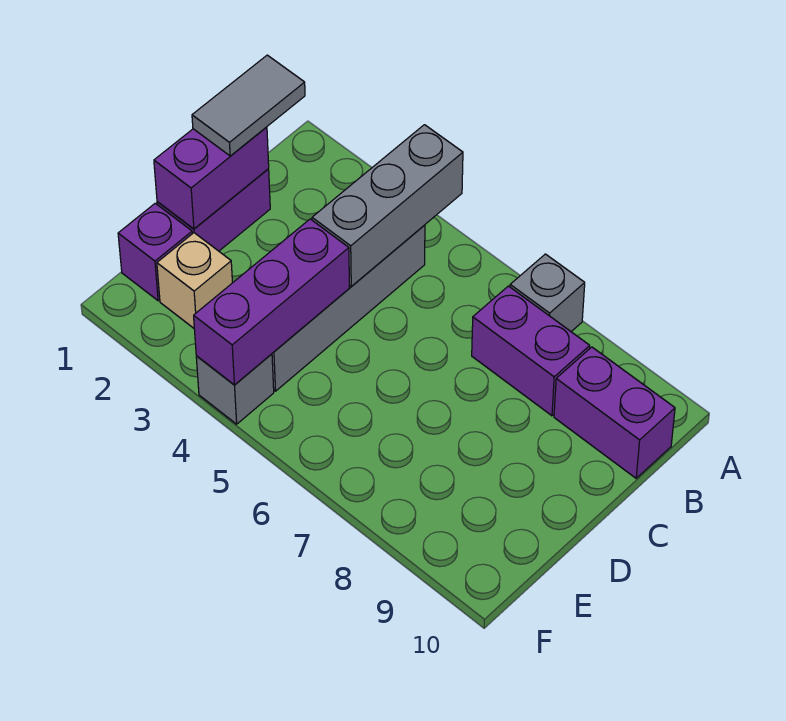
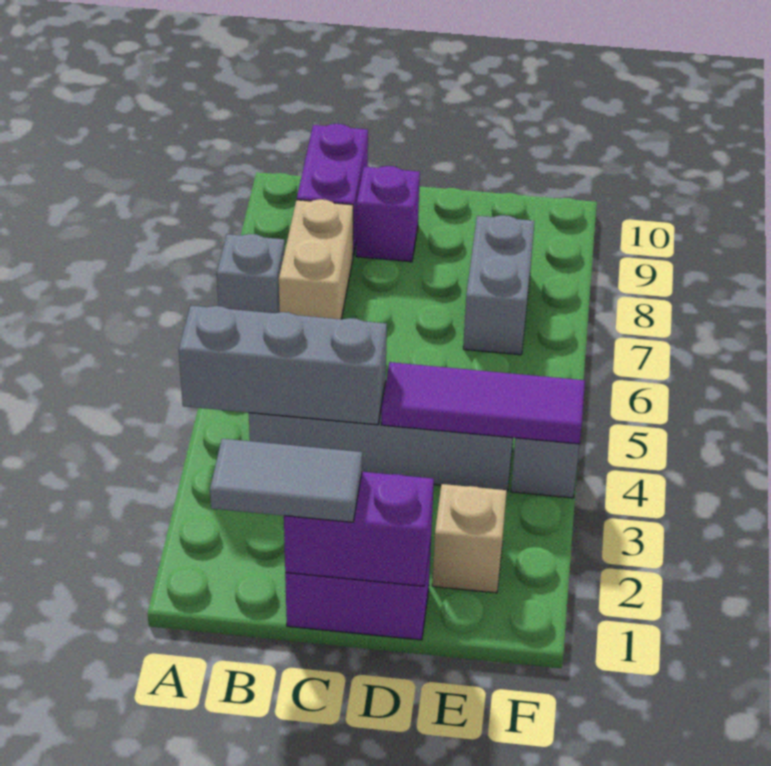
purple 1x2 brick [472,286,590,416] -> tan 1x2 brick [279,199,353,319]
purple 1x3 brick [194,219,349,385] -> purple 1x3 tile [381,362,585,444]
purple 1x1 brick [118,203,192,301] -> purple 1x1 brick moved to [356,166,420,262]
none -> grey 1x2 brick [463,215,535,355]

